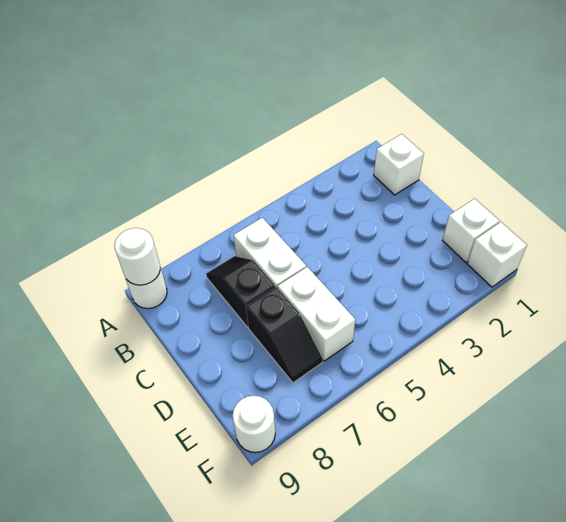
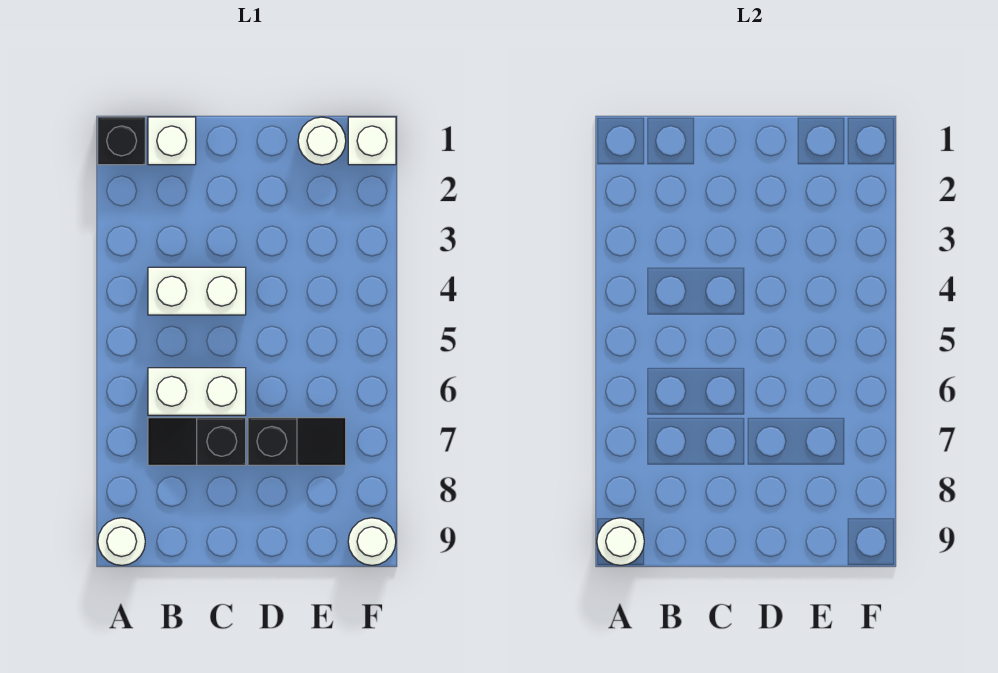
none -> black 1x1 brick [98,117,145,165]
white 1x2 brick [278,267,355,361] -> white 1x2 brick moved to [148,267,246,315]
white 1x1 brick [443,199,500,263] -> white 1x1 round brick [298,117,346,165]

